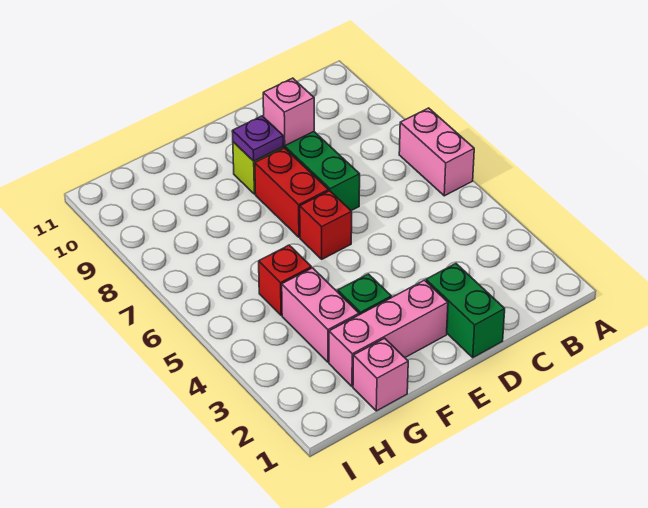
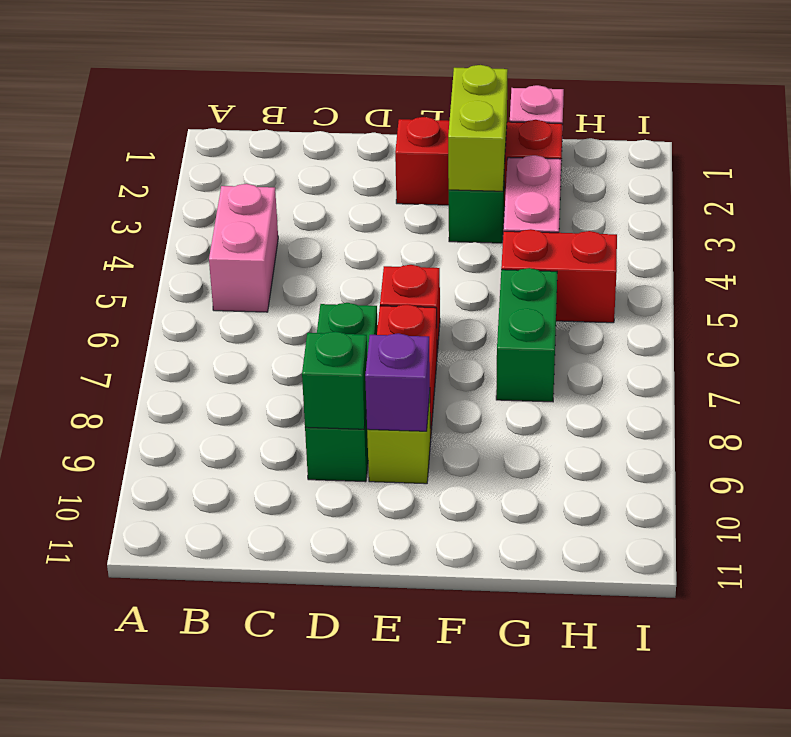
pink 1x2 brick [399,108,474,196] -> pink 1x2 brick moved to [209,184,278,312]
green 1x2 brick [426,264,505,358] -> green 1x2 brick moved to [496,268,557,402]
pink 1x1 brick [263,78,314,146] -> green 1x1 brick [302,331,367,429]
pink 1x3 brick [329,280,448,386] -> red 1x3 brick [395,117,563,207]
purple 1x1 plate [232,116,283,161] -> purple 1x1 brick [365,333,430,431]
none -> lime 1x2 brick [448,65,508,191]
red 1x1 brick [259,245,311,315] -> red 1x2 brick [501,229,617,323]

